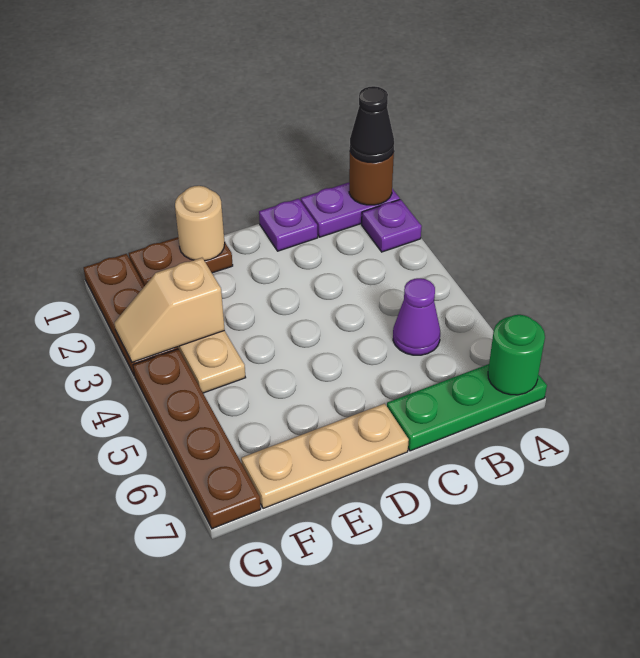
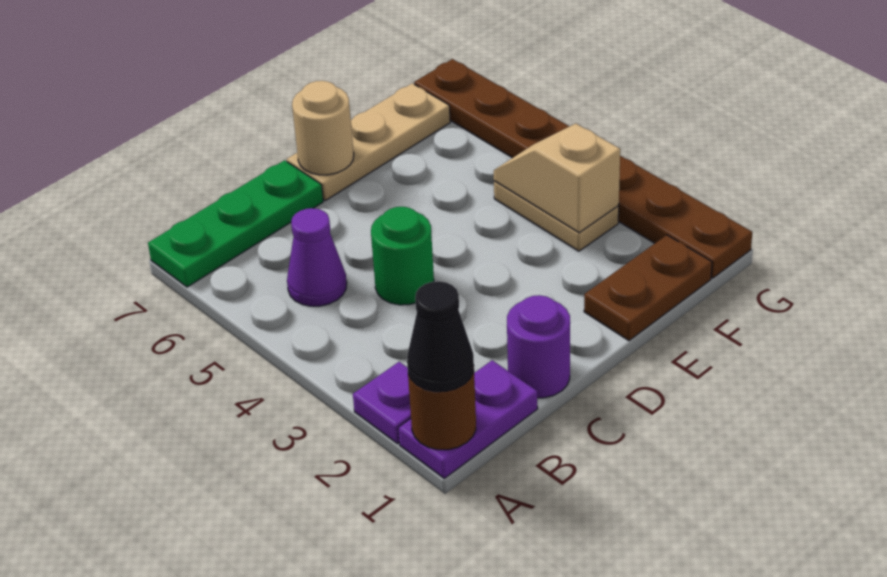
green 1x1 round brick [488,315,545,395] -> green 1x1 round brick moved to [371,207,434,305]
purple 1x1 plate [259,199,318,251] -> purple 1x1 round brick [507,295,570,398]
tan 1x1 round brick [175,186,225,261] -> tan 1x1 round brick moved to [292,81,354,175]
tan 1x2 slope [114,258,225,362] -> tan 1x2 slope turned to [494,123,620,233]

